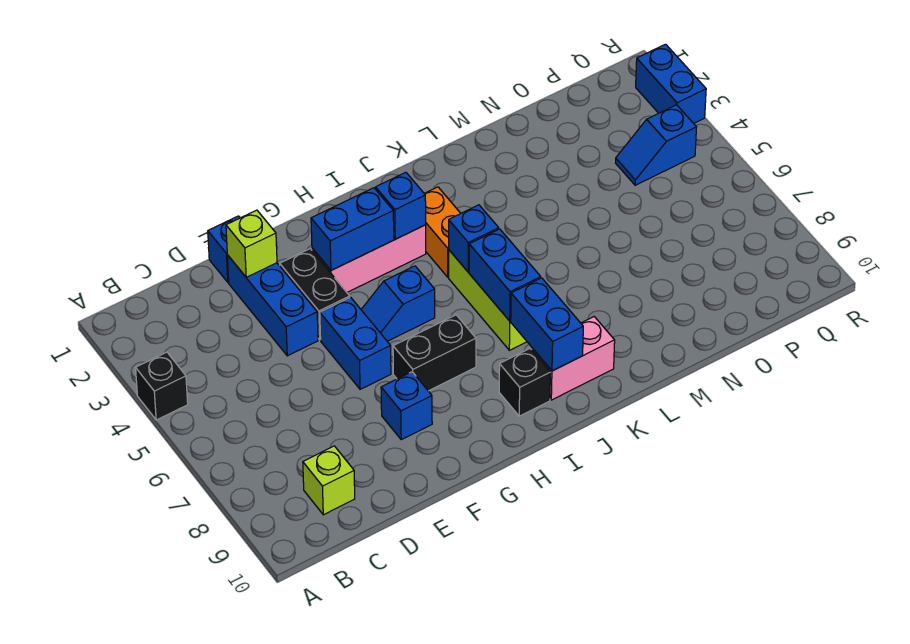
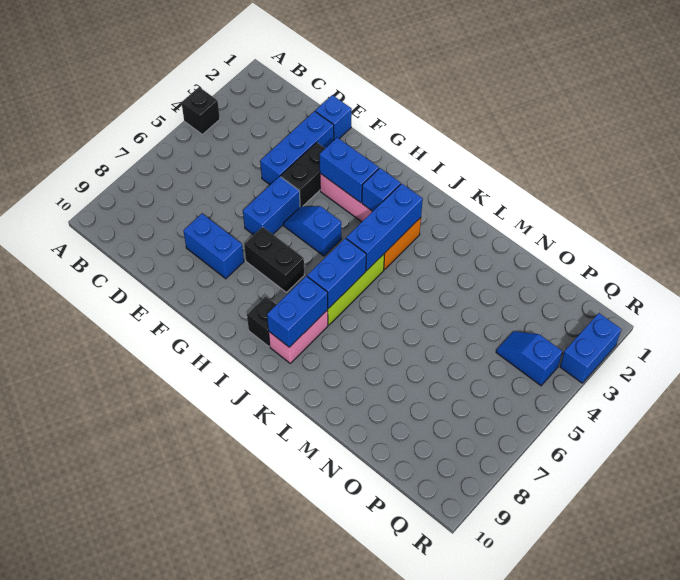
lime 1x1 brick [303,446,355,515] -> none
lime 1x1 brick [226,210,277,277] -> none
blue 1x1 brick [381,372,432,440] -> blue 1x2 brick [184,214,244,279]
blue 1x1 brick [449,205,499,272] -> blue 1x3 brick [346,184,423,270]
pink 1x2 brick [532,317,615,400] -> pink 1x2 brick turned to [269,310,328,363]

